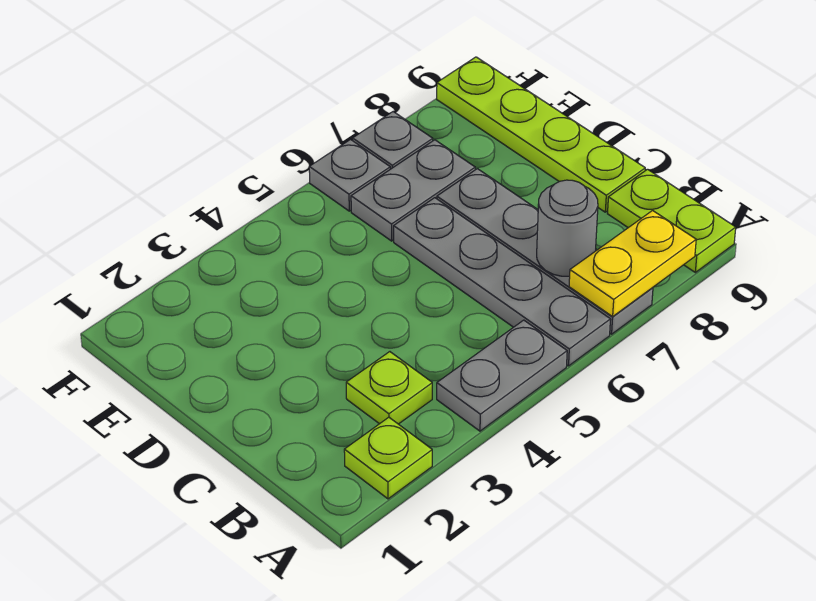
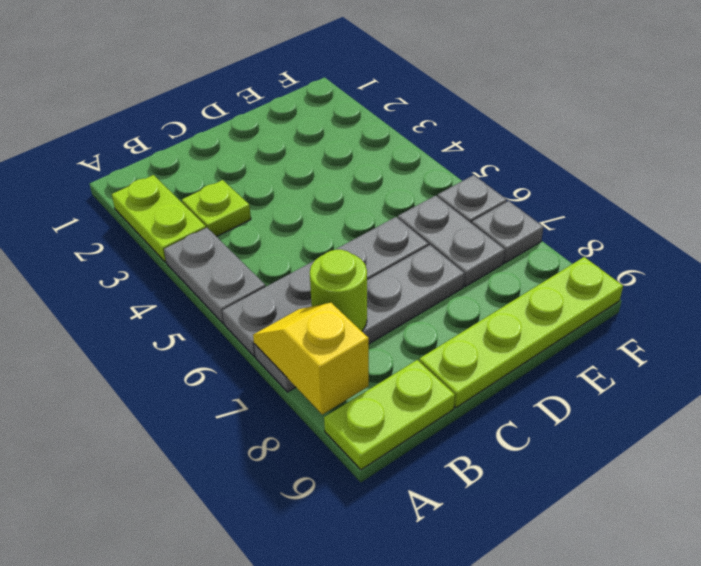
lime 1x1 plate [344,417,432,499] -> lime 1x2 plate [112,175,206,262]
yellow 1x2 plate [569,211,696,316] -> yellow 1x2 slope [253,303,369,414]
grey 1x1 round brick [537,180,598,276] -> lime 1x1 round brick [310,250,367,331]

